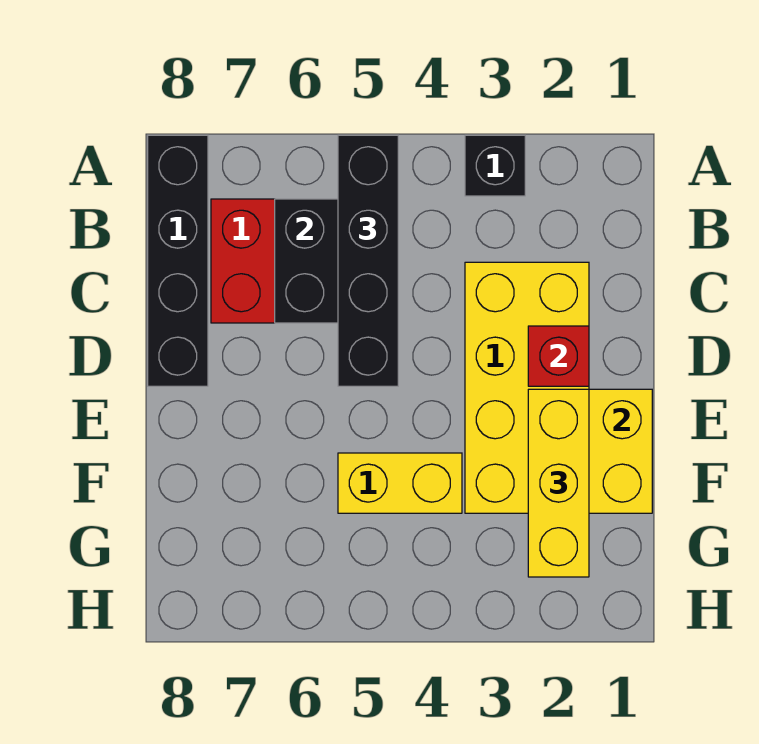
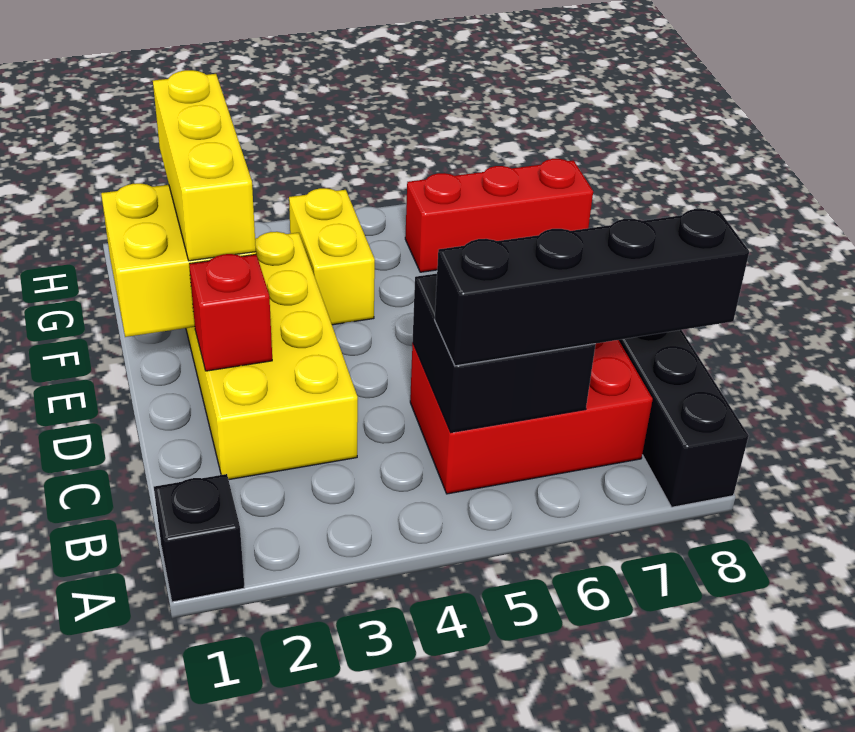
black 1x1 brick [465,135,525,196] -> black 1x1 brick moved to [154,474,245,602]
black 1x4 brick [338,135,398,386] -> black 1x4 brick turned to [435,209,749,366]
yellow 1x2 brick [338,453,462,513] -> yellow 1x2 brick turned to [289,188,375,325]
none -> red 1x3 brick [405,159,593,272]

